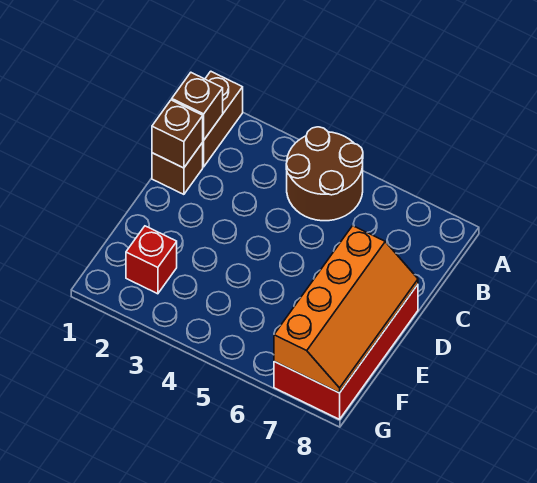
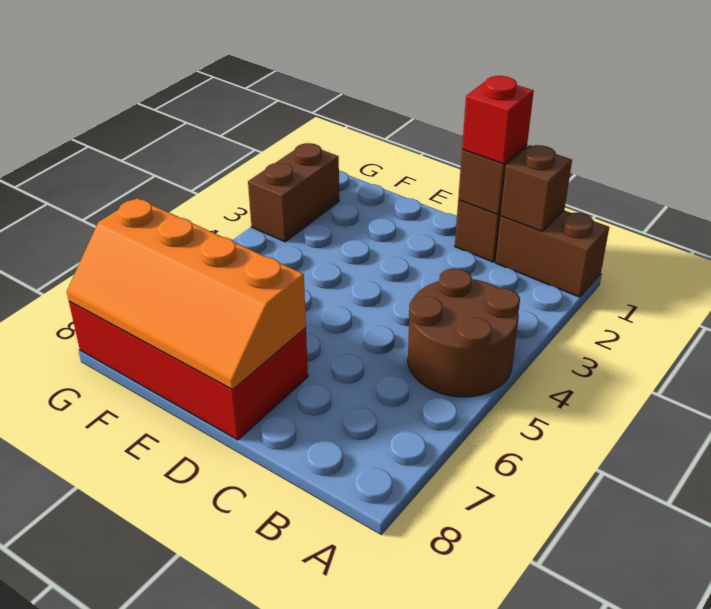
red 1x1 brick [126,226,177,294] -> red 1x1 brick moved to [462,76,534,164]
none -> brown 1x2 brick [248,143,339,242]

